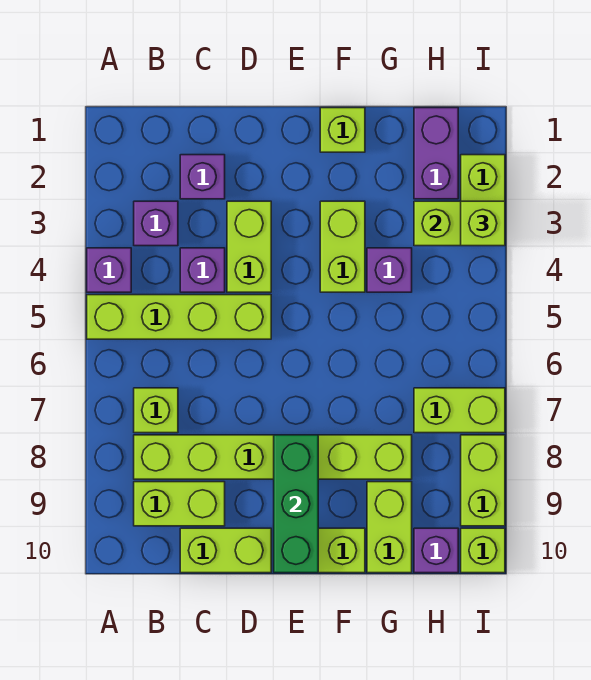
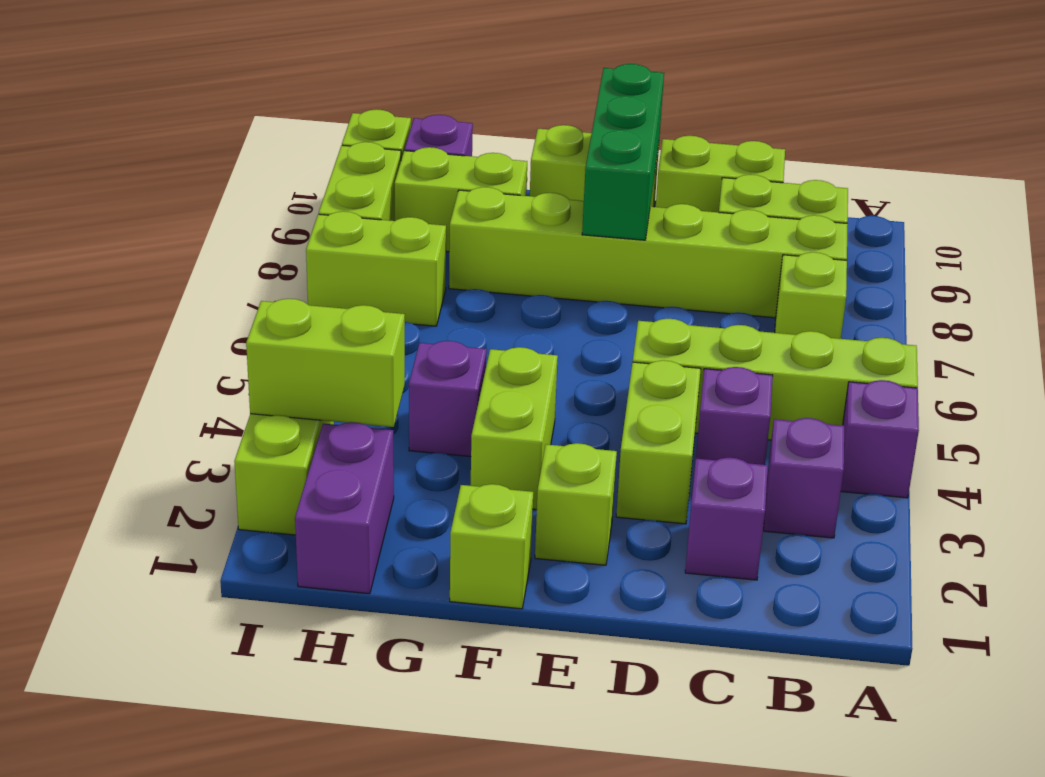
lime 1x2 brick [367,482,412,573] -> lime 1x2 brick turned to [395,147,527,252]
lime 1x1 brick [461,201,505,246] -> lime 1x1 brick moved to [535,443,617,565]

